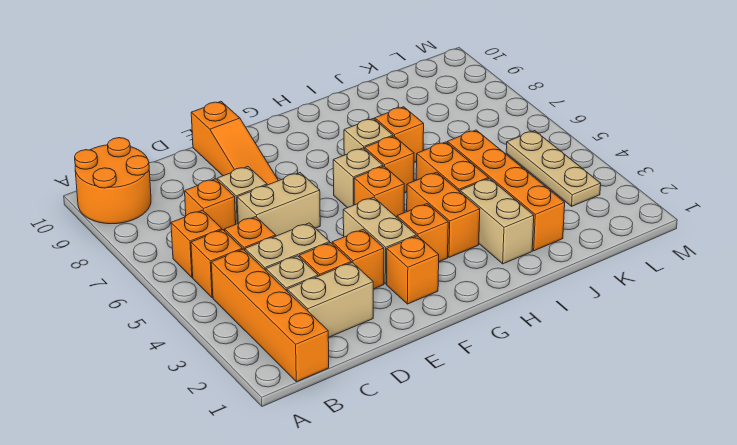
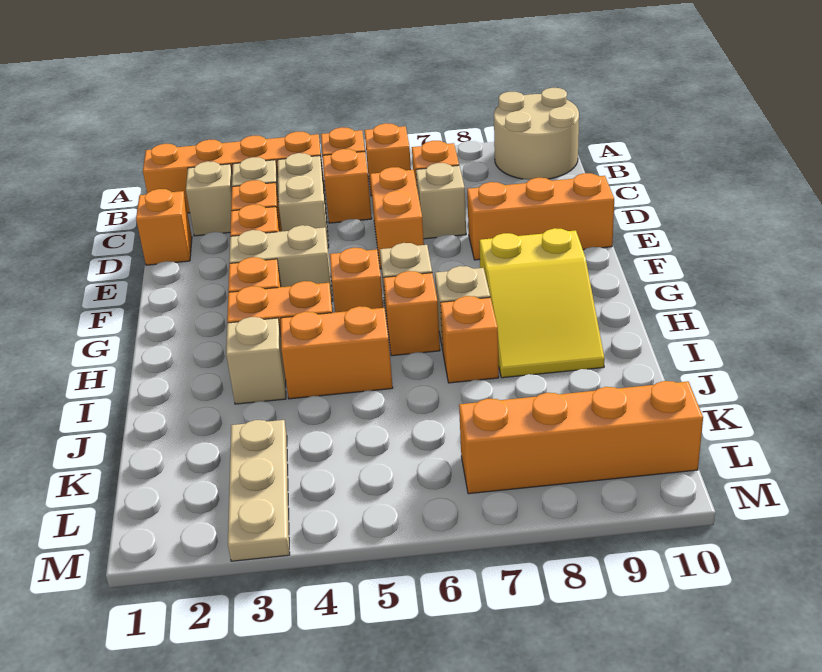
orange 2x2 round brick [75,138,151,224] -> tan 2x2 round brick [494,88,579,180]
tan 1x2 brick [287,262,373,338] -> tan 1x1 brick [186,161,232,236]
tan 1x2 brick [237,173,320,236] -> orange 1x2 brick [370,167,424,269]
orange 1x3 slope [191,101,278,185] -> orange 1x3 brick [467,173,614,260]
orange 1x1 brick [387,236,439,304] -> orange 1x1 brick moved to [136,189,192,265]
none -> yellow 2x3 slope [479,228,605,378]
tan 1x2 brick [460,178,534,264] -> tan 1x1 brick [226,317,286,404]
orange 1x4 brick [447,130,565,251] -> orange 1x4 brick moved to [459,381,703,494]
tan 1x3 plate [506,131,601,206] -> tan 1x3 plate turned to [228,420,290,561]

